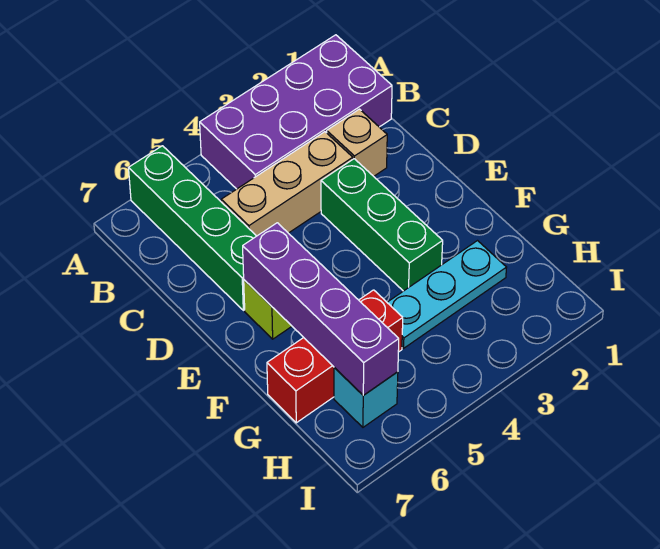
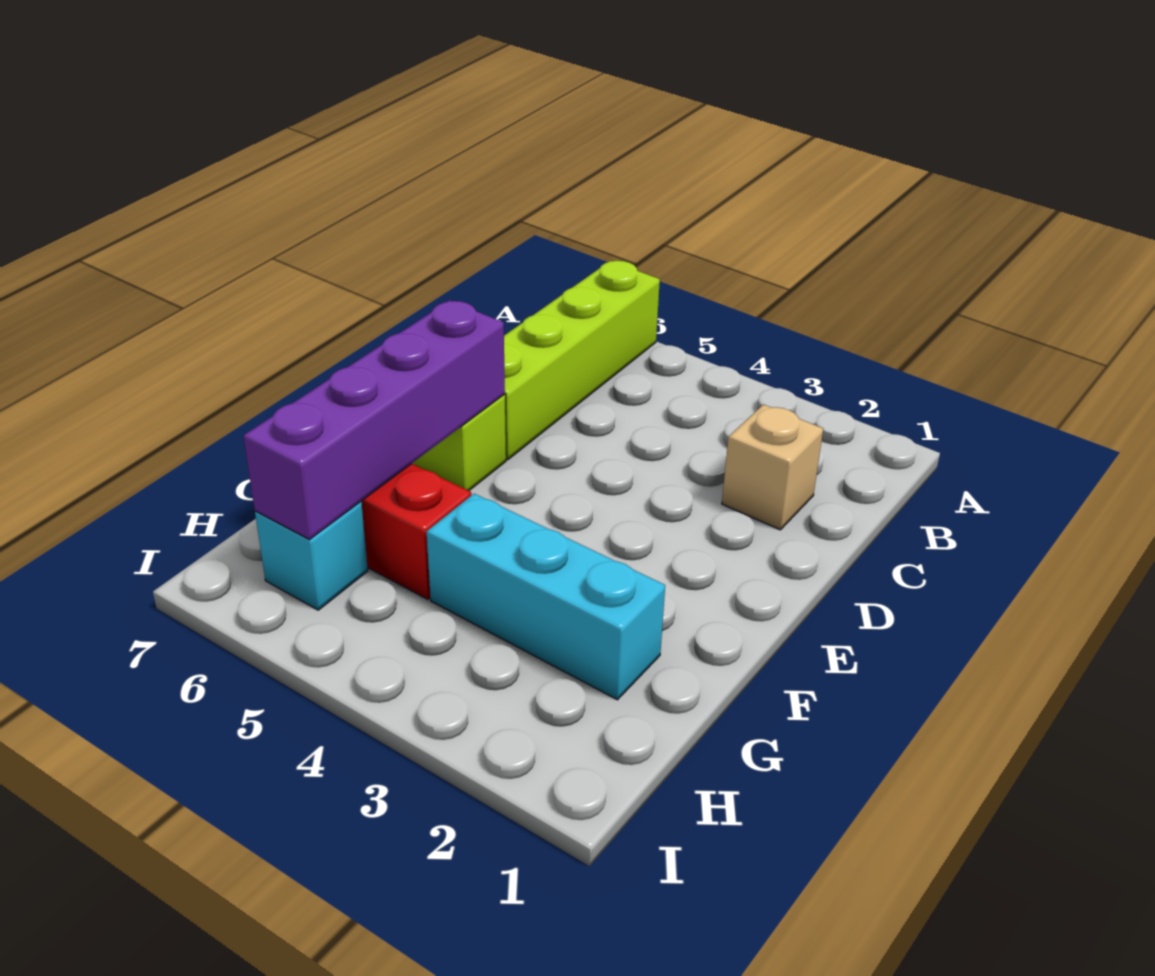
purple 2x4 brick [200,35,392,189] -> none
green 1x4 brick [129,146,256,310] -> lime 1x4 brick [504,261,660,460]
tan 1x3 brick [221,132,353,236] -> none
green 1x3 brick [321,159,443,291] -> none
cyan 1x3 plate [387,241,507,348] -> cyan 1x3 brick [427,494,665,700]

